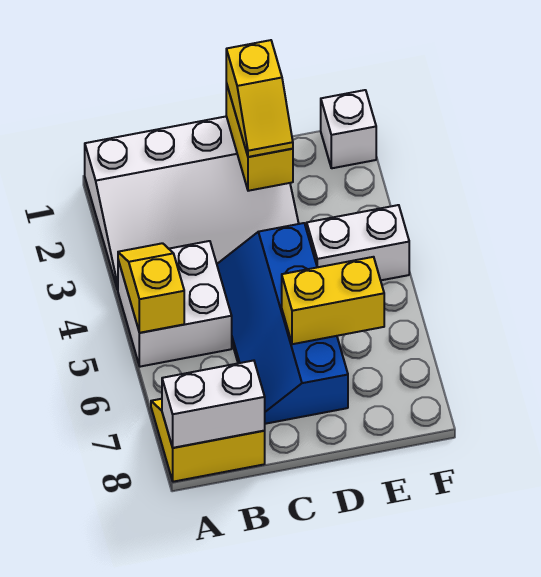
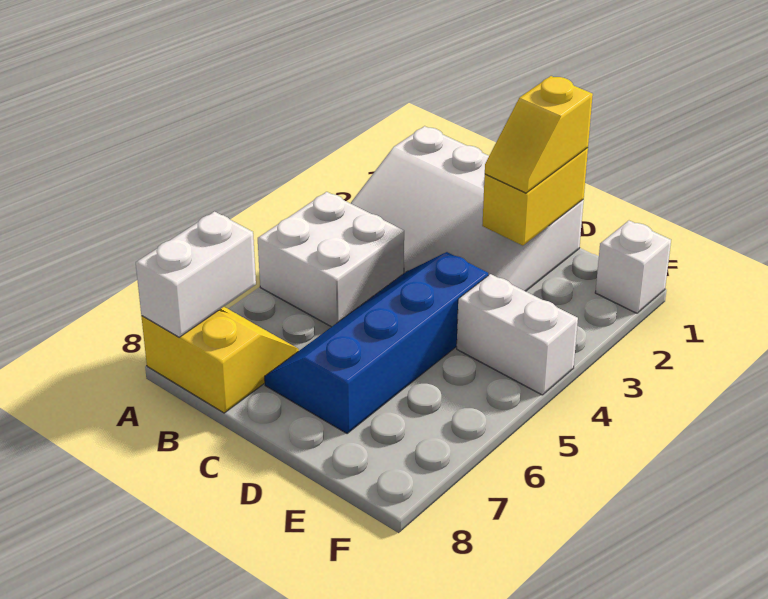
yellow 1x2 slope [118,243,184,333] -> none
white 1x2 brick [162,360,265,448] -> white 1x2 brick turned to [136,212,256,337]
yellow 1x2 brick [282,257,384,344] -> none

